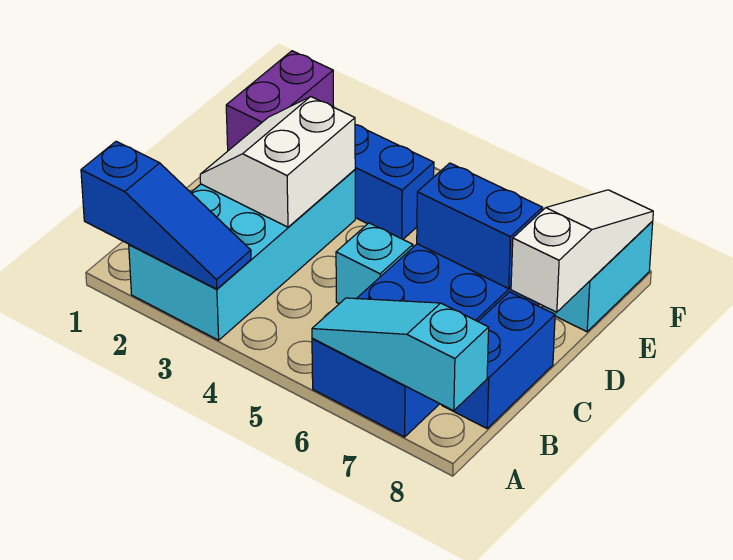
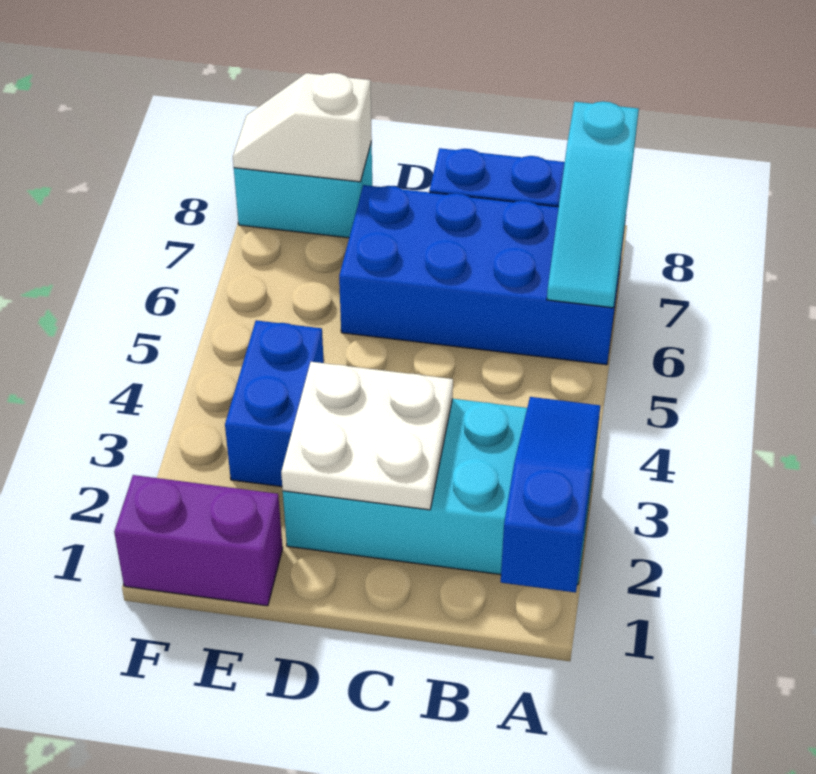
white 2x2 slope [200,97,355,227] -> white 2x2 plate [281,362,453,510]
cyan 1x1 brick [336,223,413,304] -> none
blue 1x2 brick [417,163,543,288] -> none
white 1x3 slope [511,190,653,312] -> white 1x2 slope [233,73,372,182]

